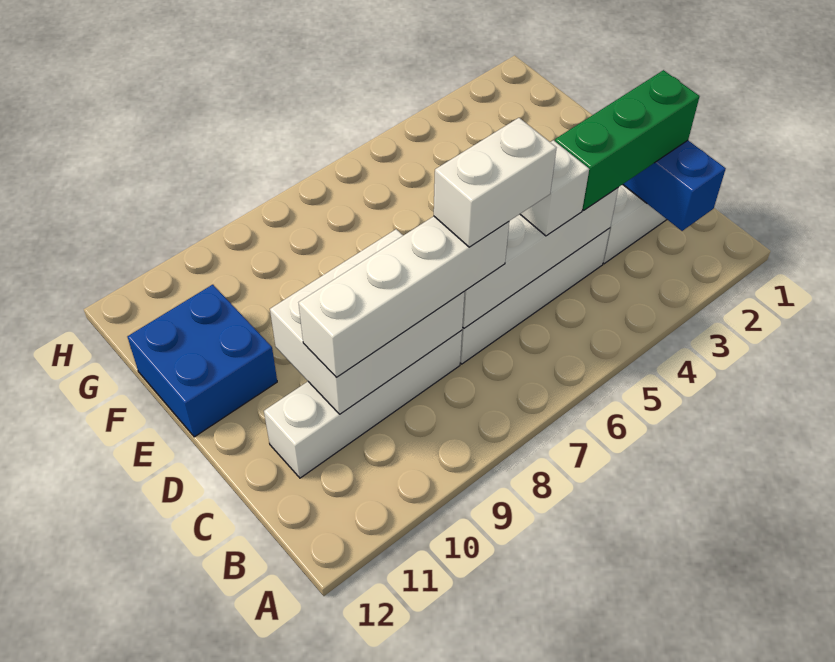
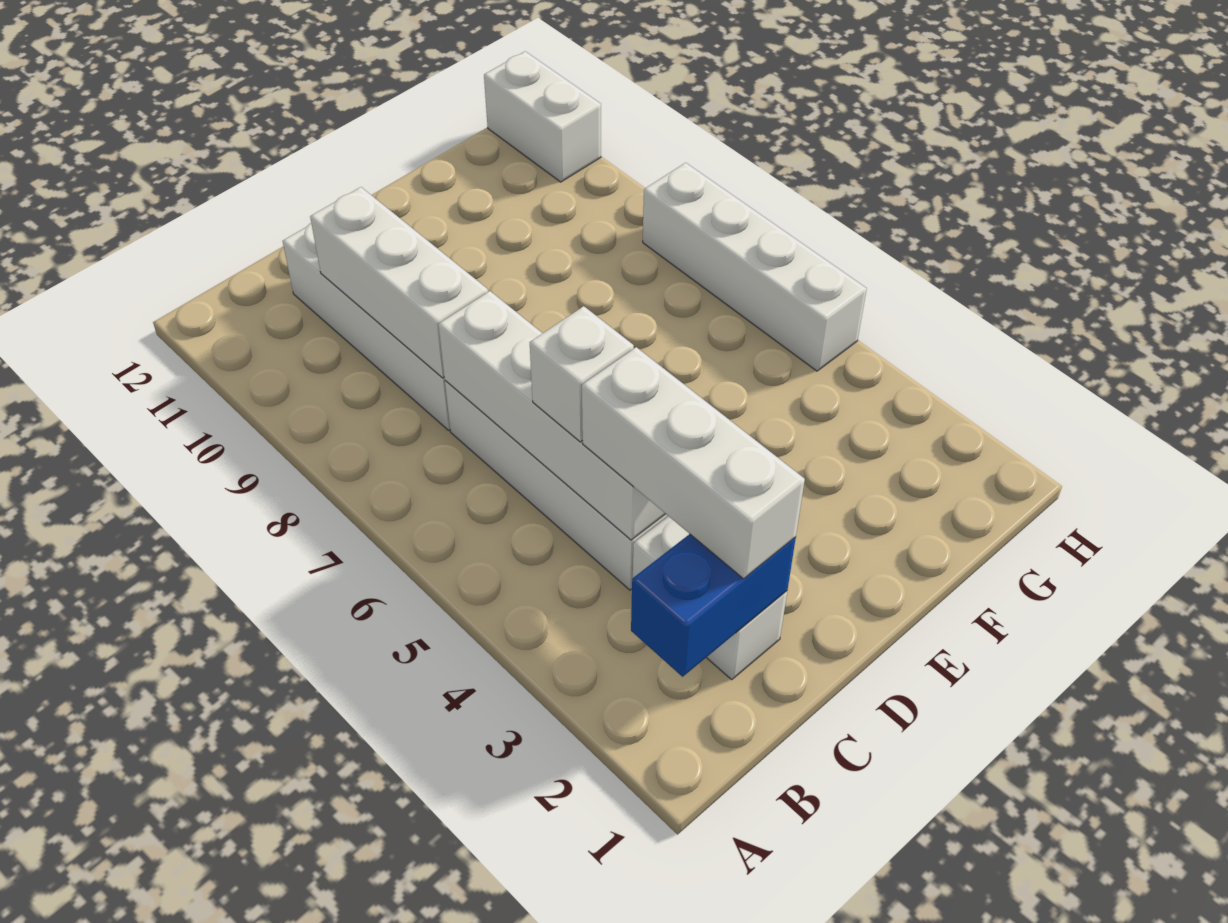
green 1x3 brick [555,70,700,210] -> white 1x3 brick [582,347,805,579]
white 1x2 brick [434,118,556,247] -> white 1x2 brick moved to [484,51,601,182]
white 1x4 brick [299,216,509,378] -> white 1x4 brick moved to [643,163,867,371]
white 2x3 brick [270,229,464,414] -> white 1x3 brick [310,187,488,378]
blue 2x2 brick [127,285,277,437] -> none

